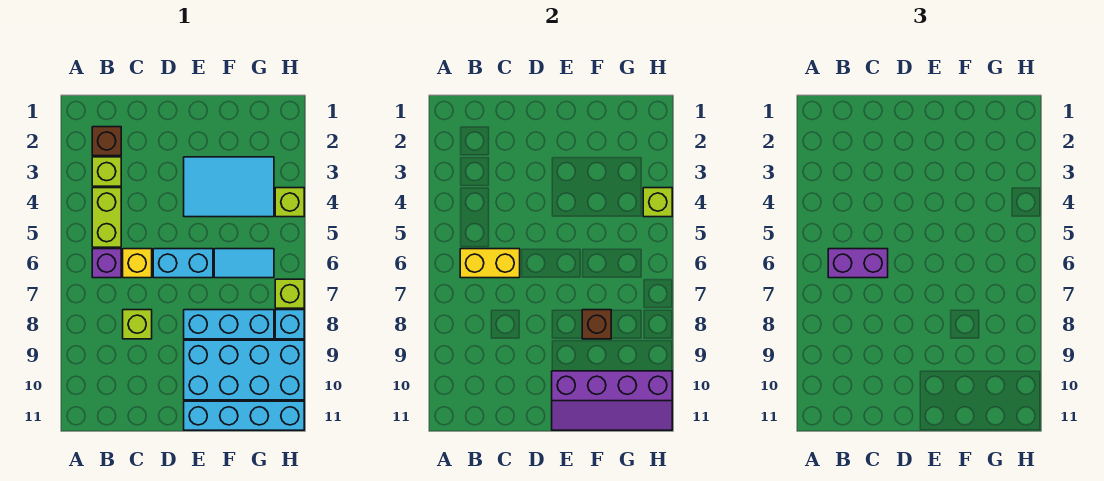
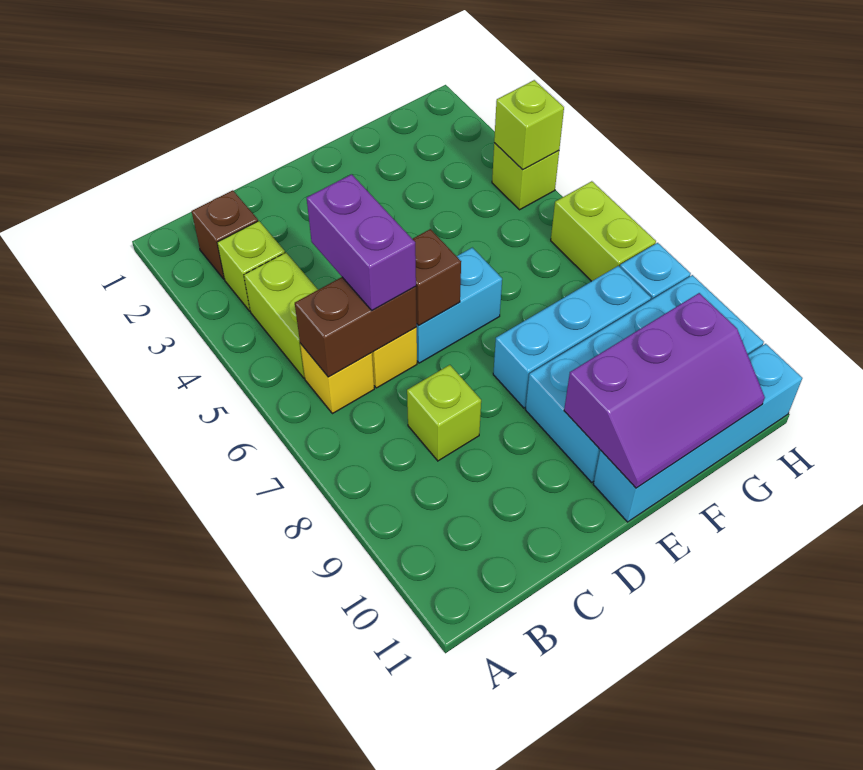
purple 1x1 brick [92,249,121,278] -> yellow 1x1 brick [300,343,374,414]
yellow 1x2 brick [460,249,520,278] -> brown 1x2 brick [295,277,417,377]
purple 1x2 brick [828,249,888,278] -> purple 1x2 brick turned to [307,174,416,310]
cyan 2x3 tile [184,157,274,217] -> none
purple 2x4 slope [552,371,672,430] -> purple 2x3 slope [564,293,765,488]
cyan 1x2 tile [214,249,274,278] -> none
brown 1x1 brick [582,310,611,339] -> brown 1x1 brick moved to [413,229,461,325]
lime 1x1 brick [275,279,304,308] -> lime 1x2 brick [551,181,656,281]

